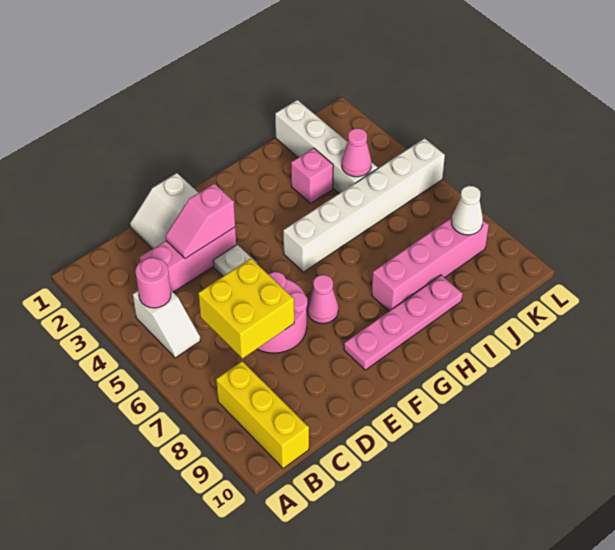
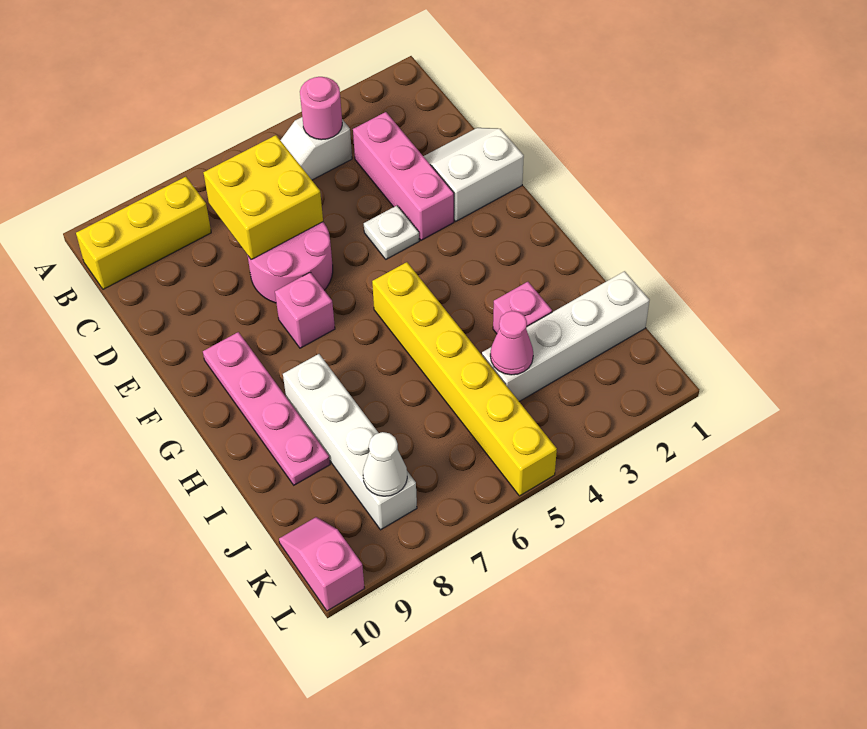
pink 1x2 slope [165,184,235,259] -> pink 1x2 slope moved to [279,517,365,611]
pink 1x1 cone [307,275,338,324] -> pink 1x1 brick [275,272,335,348]
white 1x6 brick [283,138,445,272] -> yellow 1x6 brick [372,262,557,496]
pink 1x4 brick [372,218,489,311] -> white 1x4 brick [283,354,417,530]

